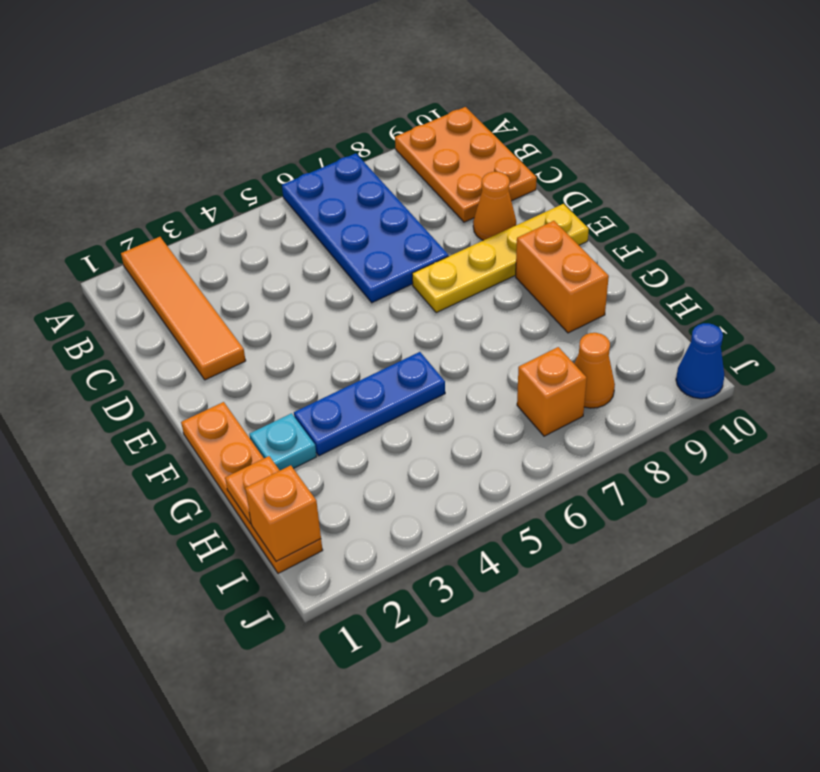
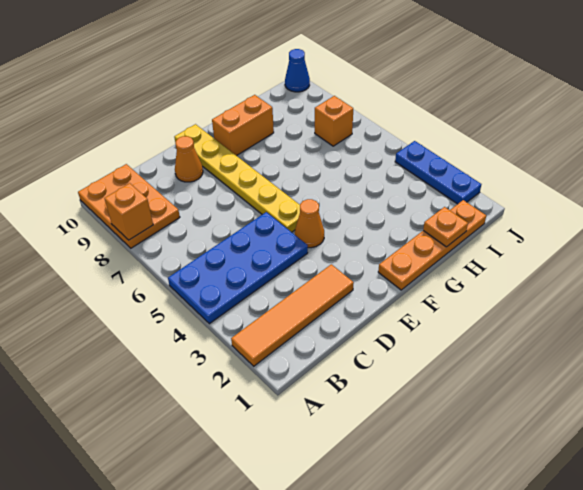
blue 2x4 plate [282,153,449,303] -> blue 2x4 plate moved to [168,212,308,324]
orange 2x3 plate [395,107,537,222] -> orange 2x3 plate turned to [78,164,180,248]
yellow 1x4 plate [412,204,589,313] -> yellow 1x6 plate [174,124,300,232]
cyan 1x1 plate [249,413,317,470] -> none
blue 1x3 plate [294,352,445,456] -> blue 1x3 plate moved to [395,141,481,204]
orange 1x1 brick [245,465,321,561] -> orange 1x1 brick moved to [105,183,153,240]
orange 1x1 cone [574,333,615,408] -> orange 1x1 cone moved to [295,199,324,248]

